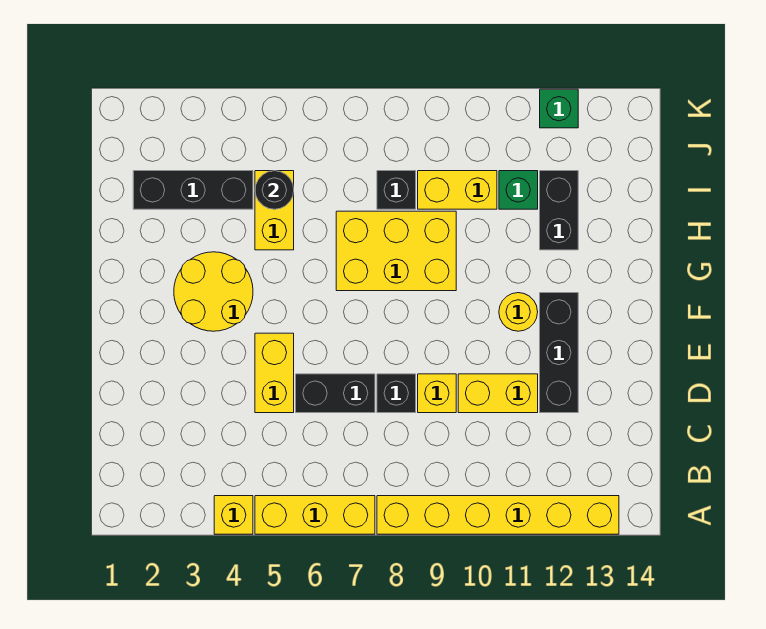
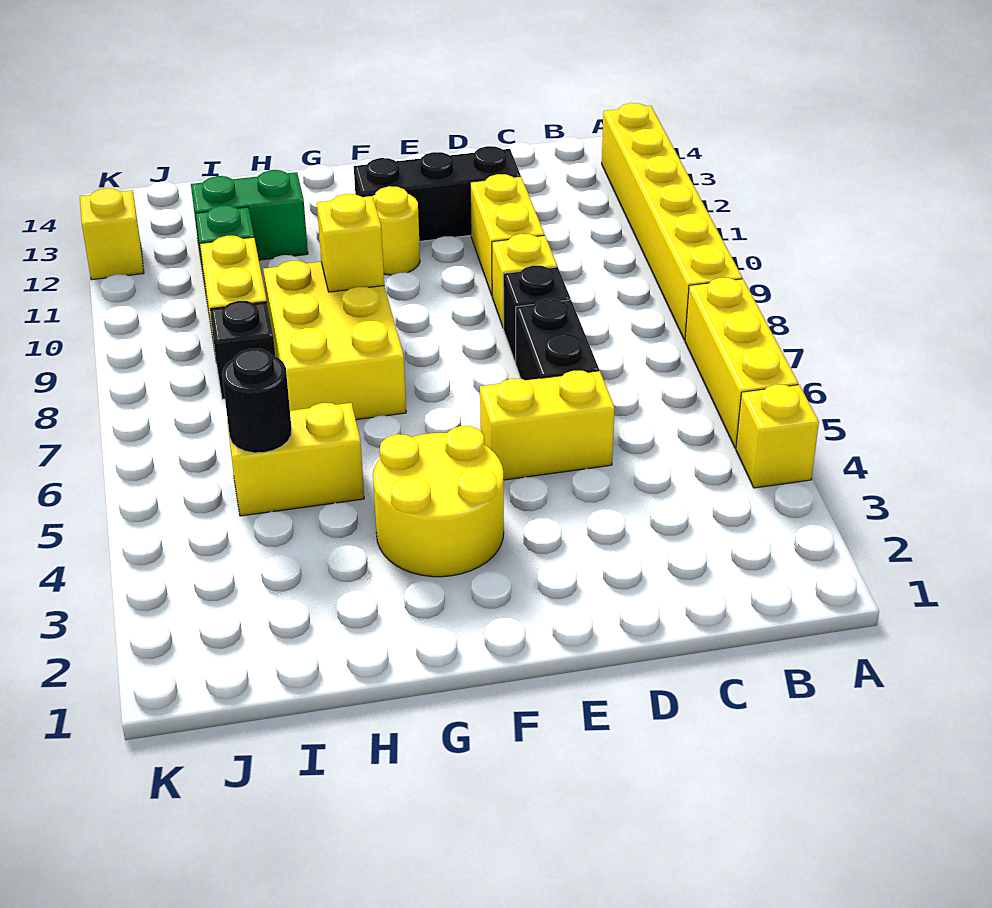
none -> yellow 1x1 brick [317,194,384,292]
black 1x2 brick [540,171,578,250] -> green 1x2 brick [191,170,308,260]
black 1x3 brick [133,171,253,209] -> none
green 1x1 brick [540,89,578,128] -> yellow 1x1 brick [80,188,144,280]

